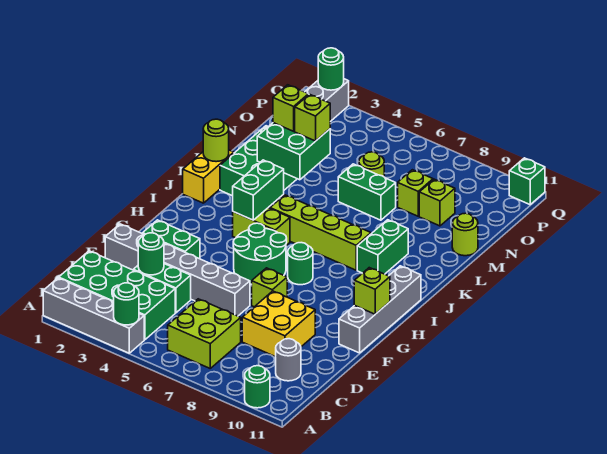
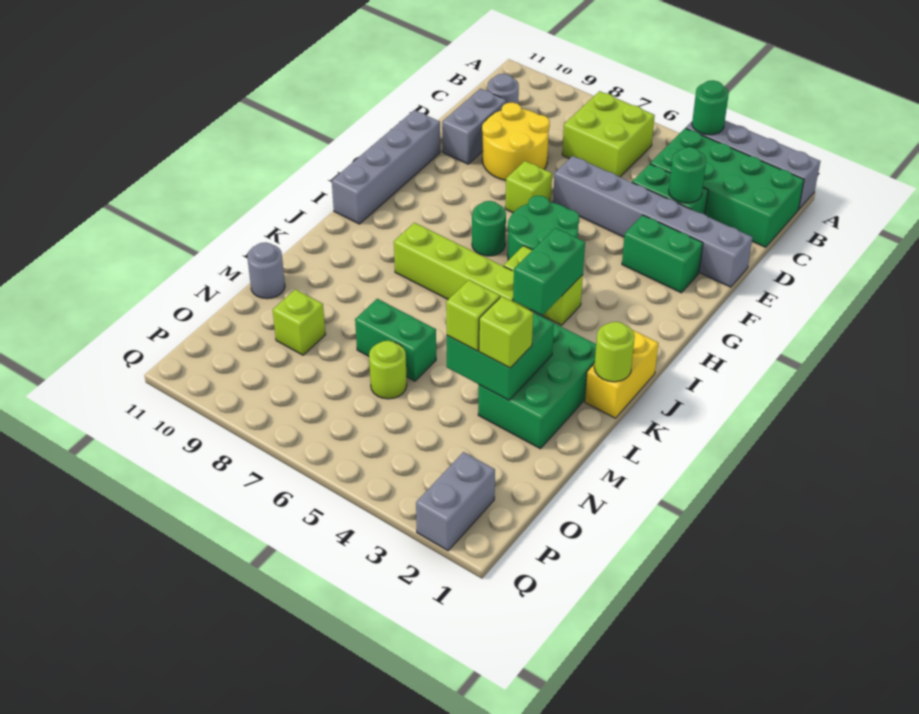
green 1x1 round brick [245,366,270,408] -> none
yellow 2x2 brick [242,291,315,357] -> yellow 2x2 round brick [482,102,550,181]
none -> grey 1x2 brick [442,89,506,164]
lime 1x1 brick [354,268,390,314] -> none
green 1x2 brick [357,220,408,274] -> none
lime 1x1 round brick [452,213,478,256] -> grey 1x1 round brick [247,242,285,299]
lime 1x1 brick [398,170,433,216] -> none
green 1x1 round brick [318,48,344,90] -> none
green 1x1 brick [509,158,545,205] -> none

